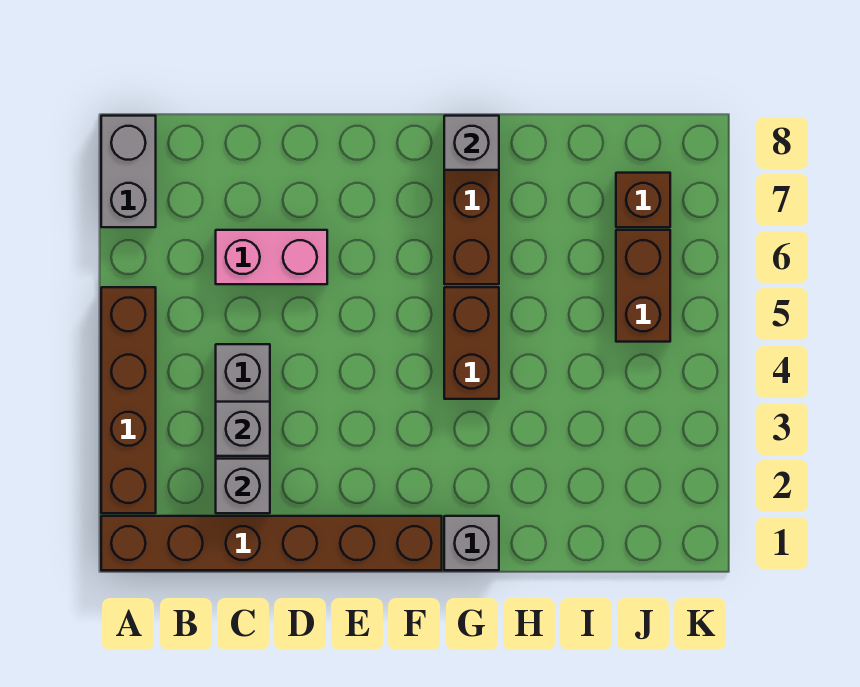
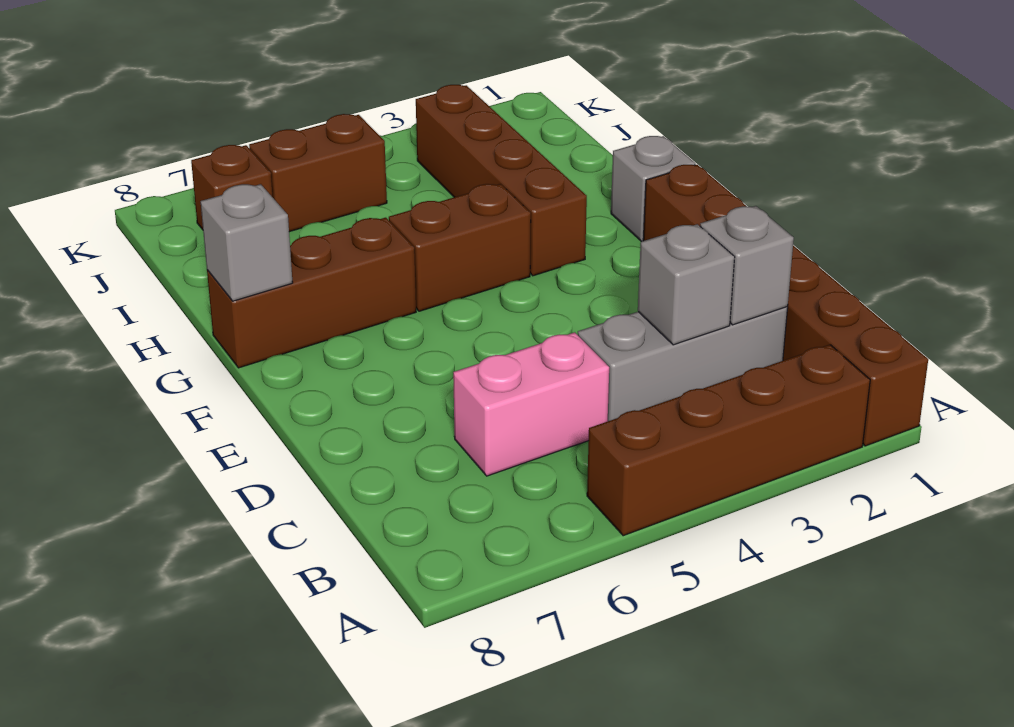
grey 1x2 brick [101,116,156,227] -> none
pink 1x2 brick [216,230,327,284] -> pink 1x2 brick turned to [453,332,609,476]
none -> brown 1x4 brick [416,85,587,276]

